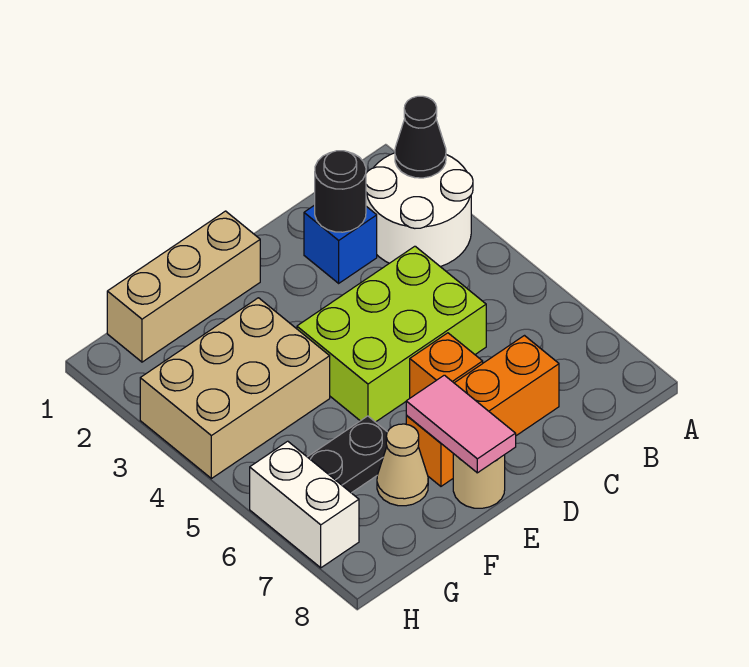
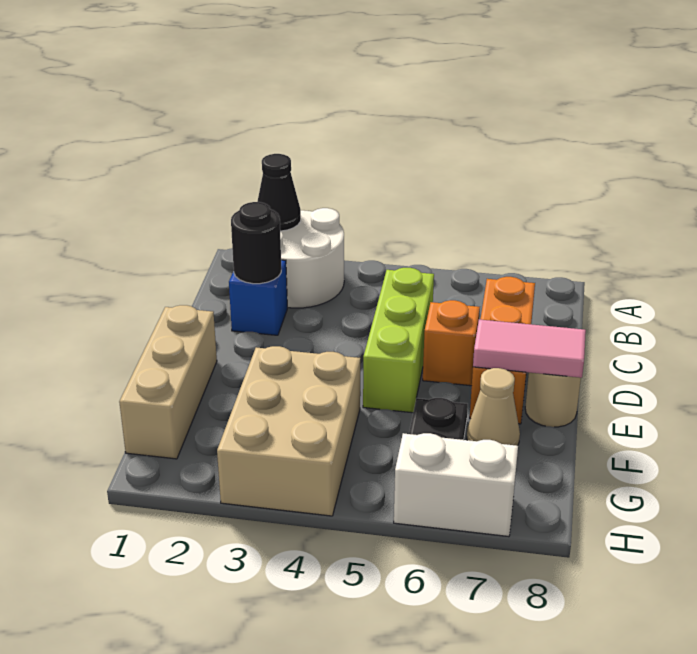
lime 2x3 brick [297,246,486,422] -> lime 1x3 brick [363,268,434,413]

